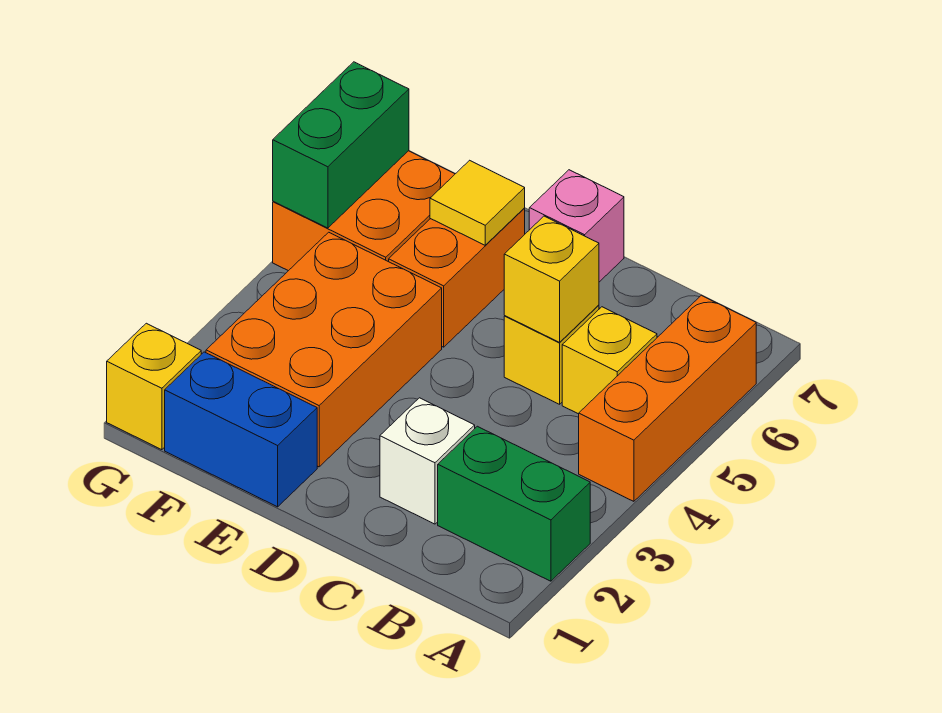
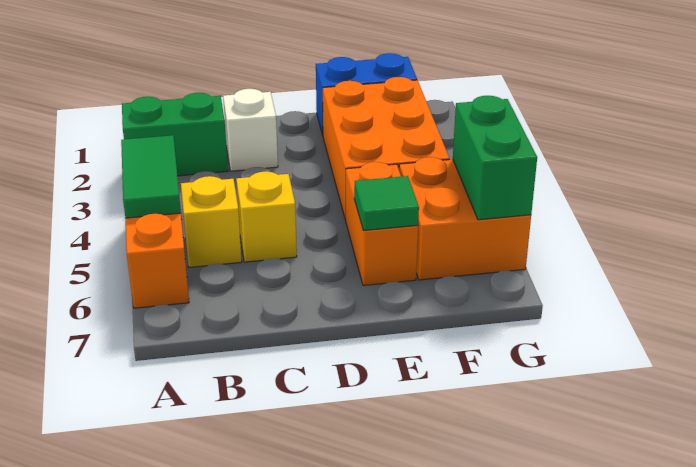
none -> green 1x2 tile [121,135,181,218]
yellow 1x1 brick [504,216,599,342] -> none
pink 1x1 brick [529,170,624,282] -> none
yellow 1x1 tile [430,160,525,245] -> green 1x1 tile [354,176,419,231]
yellow 1x1 brick [107,323,201,450] -> none

